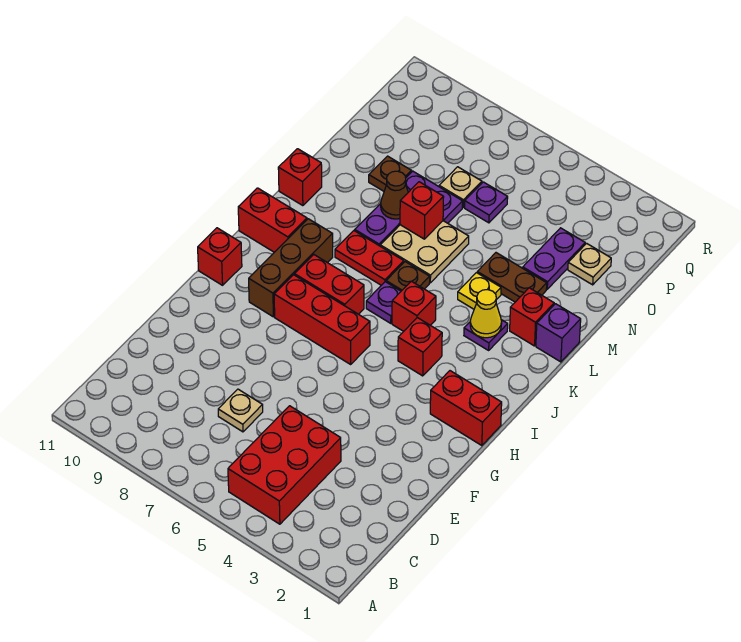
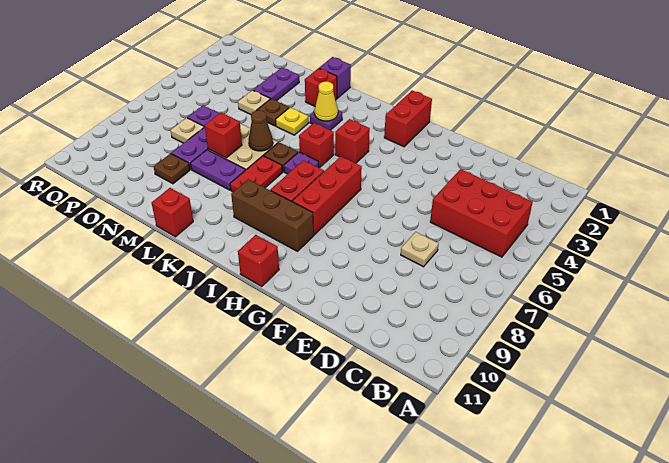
red 1x2 brick [238,188,307,252] -> none
brown 1x2 plate [477,253,547,302] -> brown 1x1 plate [257,99,289,126]
brown 1x1 cone [381,171,408,219] -> brown 1x1 cone moved to [248,110,273,151]
purple 1x2 plate [523,228,585,289] -> purple 1x2 plate turned to [253,68,299,101]
tan 1x1 plate [568,243,611,285] -> tan 1x1 plate moved to [238,90,270,114]

